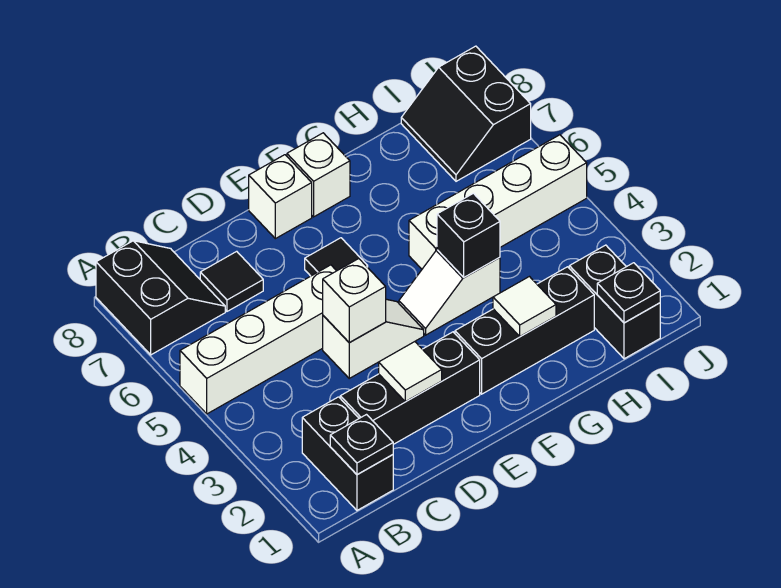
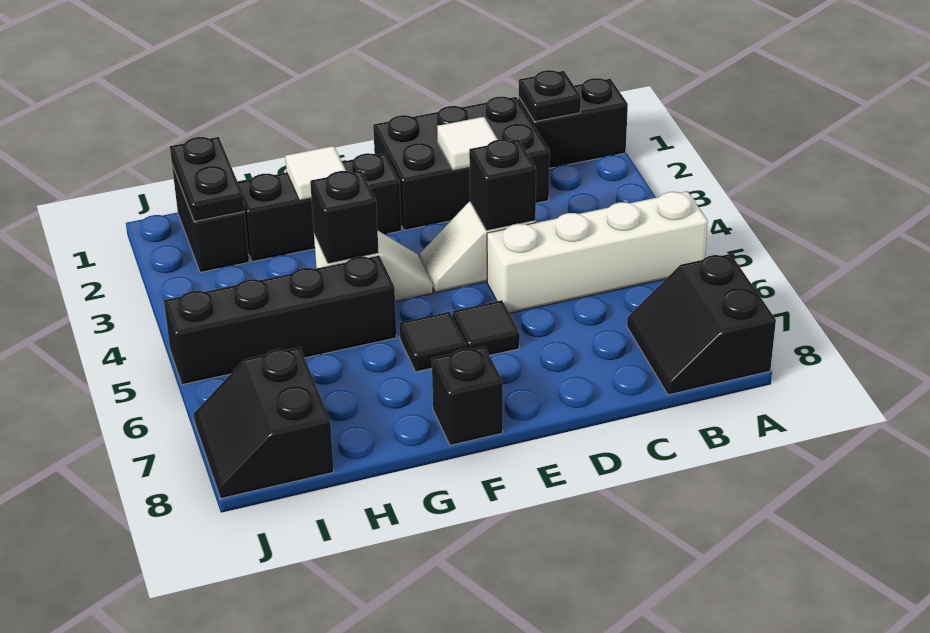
black 1x2 brick [302,397,393,510] -> black 1x2 brick turned to [518,78,628,168]
black 1x3 brick [340,332,480,444] -> black 2x3 brick [373,97,550,230]
black 1x1 tile [200,251,263,311] -> black 1x1 tile moved to [399,312,466,372]
white 1x1 brick [323,259,386,343] -> black 1x1 brick [469,139,536,231]
white 1x1 brick [249,155,312,239] -> none
white 1x1 brick [287,133,350,217] -> black 1x1 brick [432,346,503,445]
white 1x4 brick [409,135,587,269] -> black 1x4 brick [164,255,397,385]
black 1x1 plate [597,263,660,323] -> black 1x2 plate [170,137,244,222]
black 2x2 slope [401,46,531,181] -> black 2x2 slope turned to [194,347,334,498]

